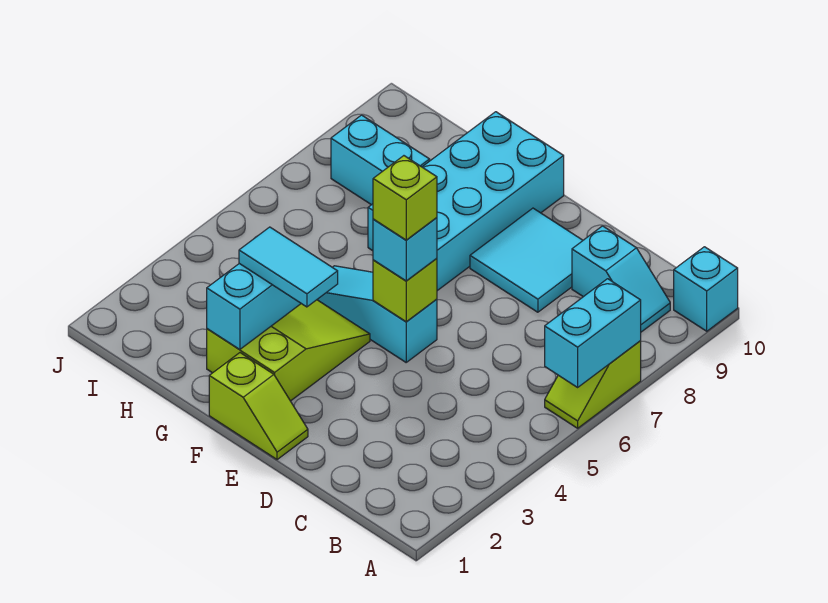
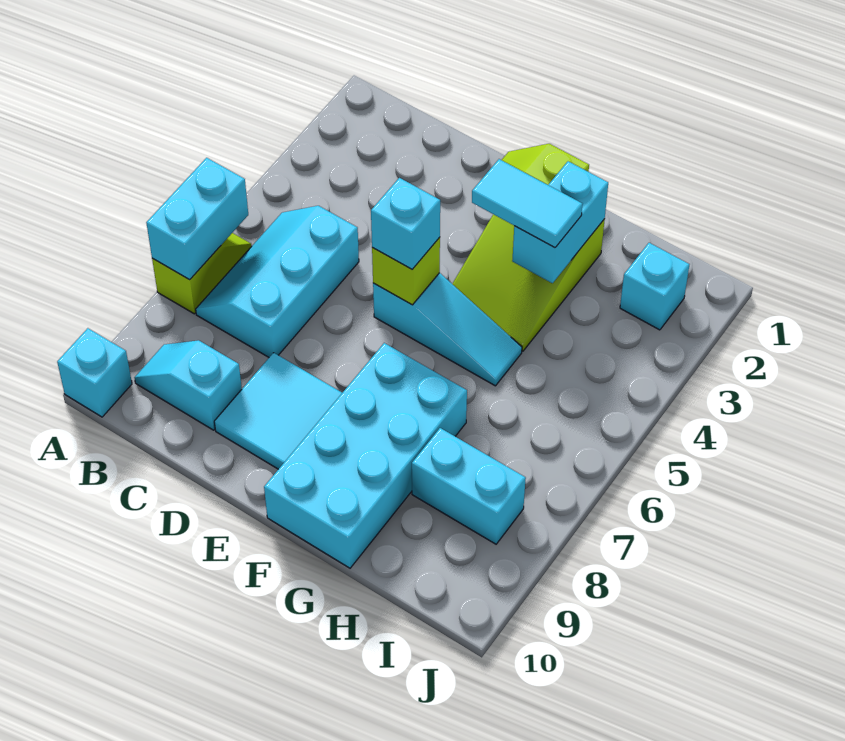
none -> cyan 2x3 slope [196,206,359,357]
lime 1x1 brick [373,156,437,240] -> none
none -> cyan 1x1 brick [620,243,689,330]

